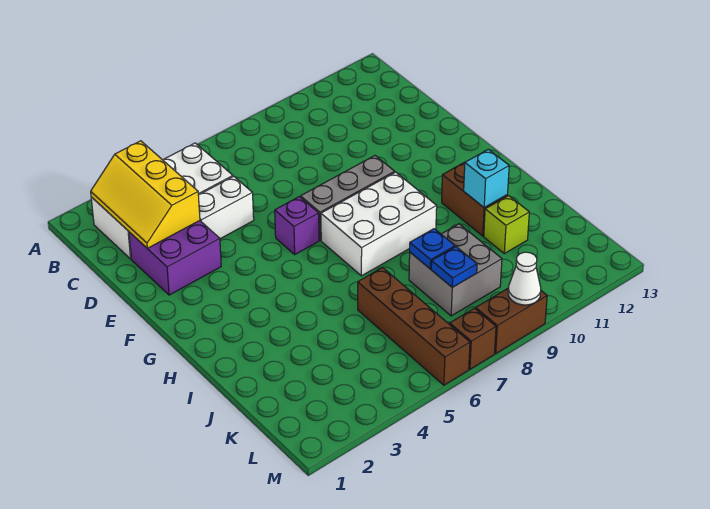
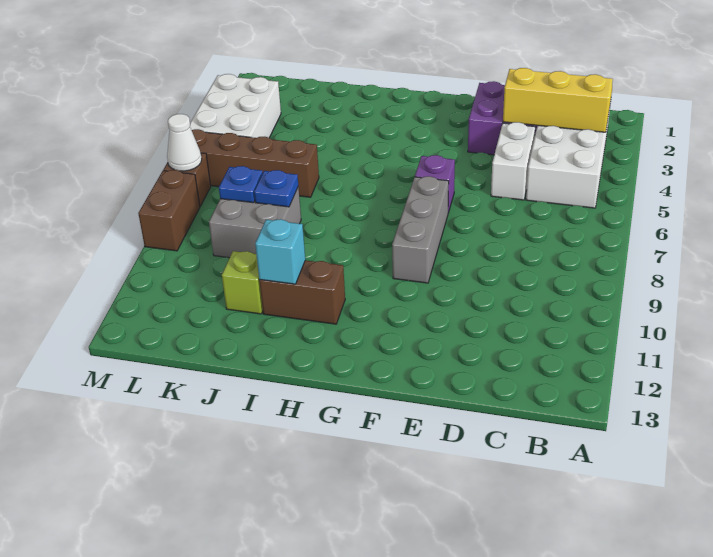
white 2x3 brick [321,172,437,276] -> white 2x3 brick moved to [190,74,281,138]
white 1x1 cone [508,252,541,305] -> white 1x1 cone moved to [167,114,202,171]

